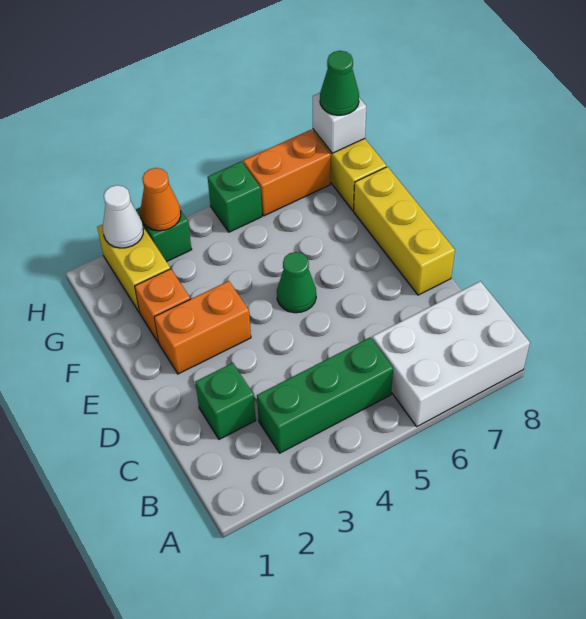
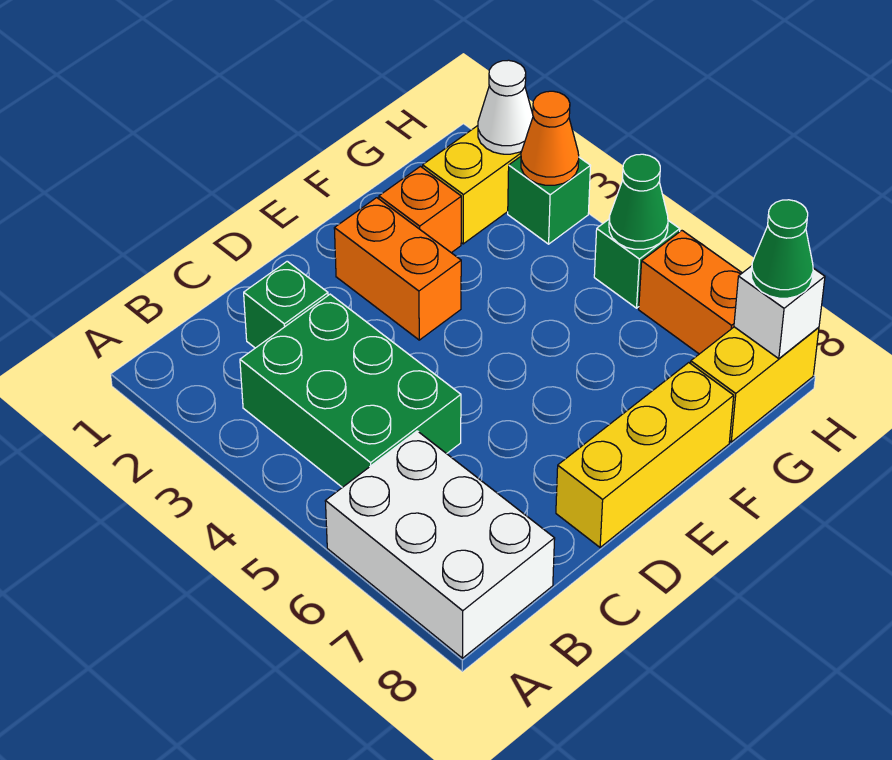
green 1x3 brick [257,337,393,453] -> green 2x3 brick [240,294,461,487]
green 1x1 cone [277,252,316,313] -> green 1x1 cone moved to [609,154,668,249]

